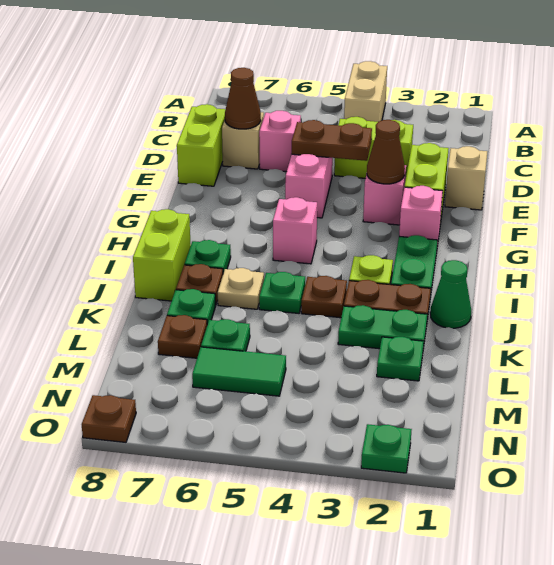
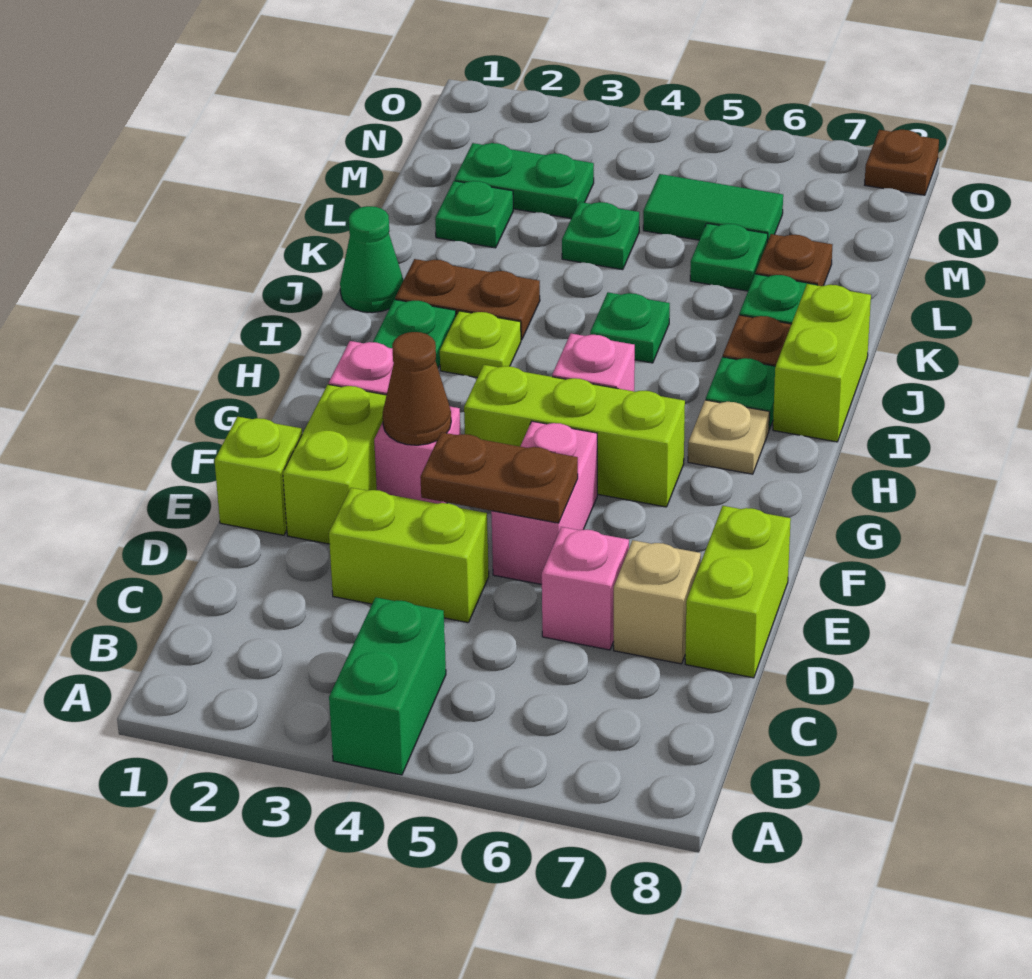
tan 1x2 brick [344,61,387,122] -> green 1x2 brick [329,597,446,775]
brown 1x1 cone [225,68,261,129] -> none
tan 1x1 brick [445,146,487,210] -> lime 1x1 brick [215,417,302,535]
none -> lime 1x3 brick [464,365,685,507]
brown 1x1 plate [301,276,347,318] -> none
tan 1x1 plate [218,268,264,309] -> tan 1x1 plate moved to [688,400,769,474]
green 1x2 plate [338,305,427,349] -> green 1x2 plate moved to [455,143,594,219]
green 1x1 plate [361,424,412,473] -> green 1x1 plate moved to [562,202,639,270]

